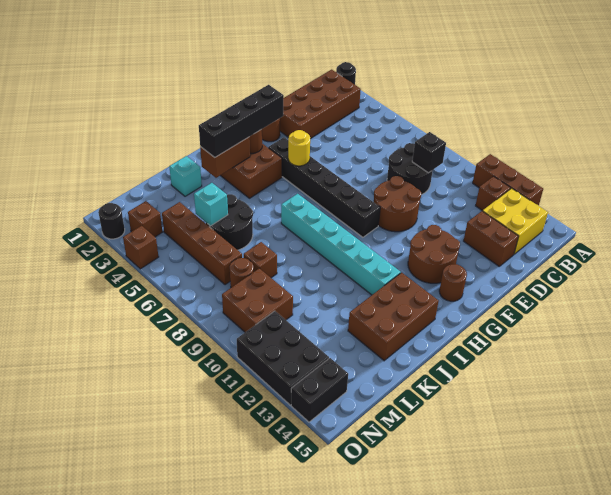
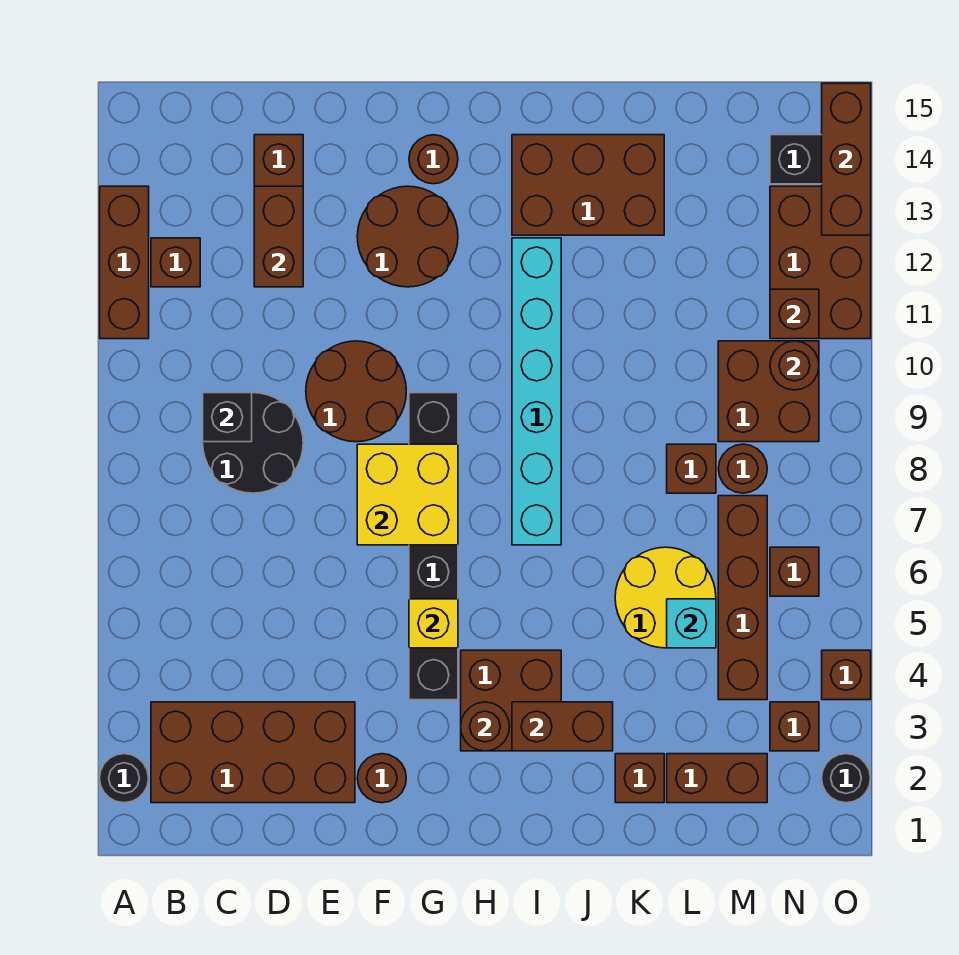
yellow 2x2 brick [483,188,548,254] -> yellow 2x2 brick moved to [357,444,458,545]
none -> brown 1x2 brick [254,186,303,287]
black 1x4 brick [199,85,284,157] -> none
yellow 1x1 round brick [288,130,310,166] -> yellow 1x1 brick [409,599,458,648]
cyan 1x1 brick [169,156,202,196] -> brown 1x1 brick [615,754,664,803]
black 2x2 round brick [206,194,253,250] -> yellow 2x2 round brick [615,547,716,648]
none -> brown 1x2 brick [667,754,767,803]
none -> brown 1x1 brick [770,547,819,596]
none -> brown 1x1 round brick [770,341,819,390]
black 2x3 brick [237,311,329,405] -> brown 2x3 brick [770,186,871,339]
none -> brown 1x1 brick [770,289,819,339]
none -> brown 1x3 brick [822,83,871,235]

